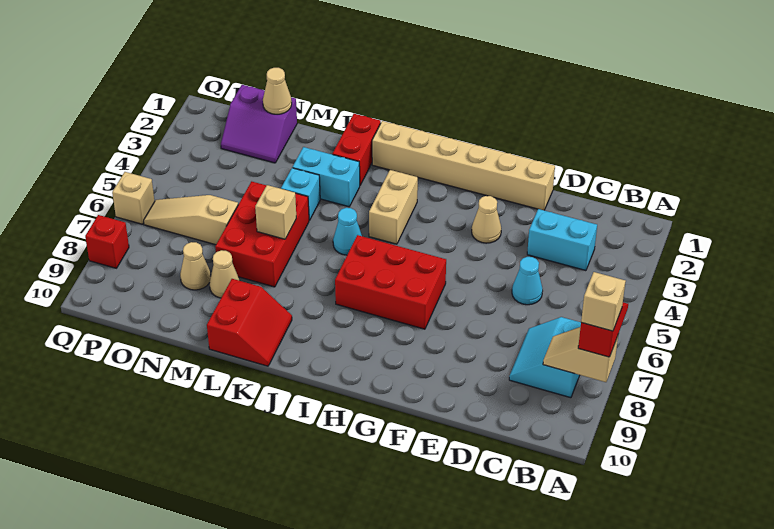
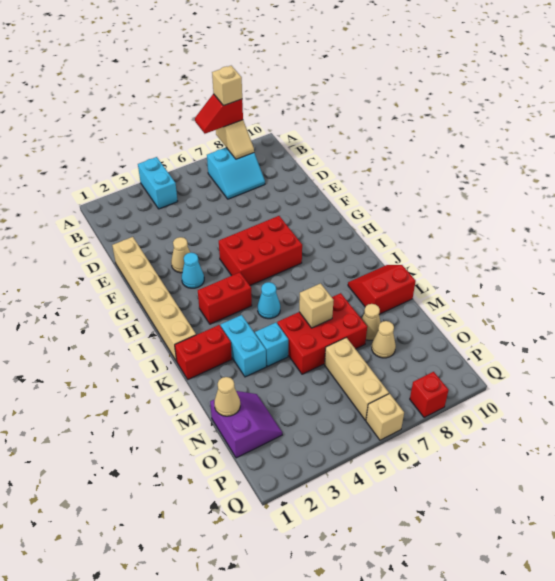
cyan 1x2 brick [527,209,597,271] -> cyan 1x2 brick moved to [138,157,178,209]
cyan 1x1 cone [512,257,543,305] -> cyan 1x1 cone moved to [182,253,204,288]
red 2x3 brick [335,235,446,329] -> red 2x3 brick turned to [219,216,302,285]
tan 1x2 brick [369,170,418,244] -> red 1x2 brick [198,272,252,324]
tan 1x3 slope [144,195,238,245] -> tan 1x3 brick [324,338,389,420]

